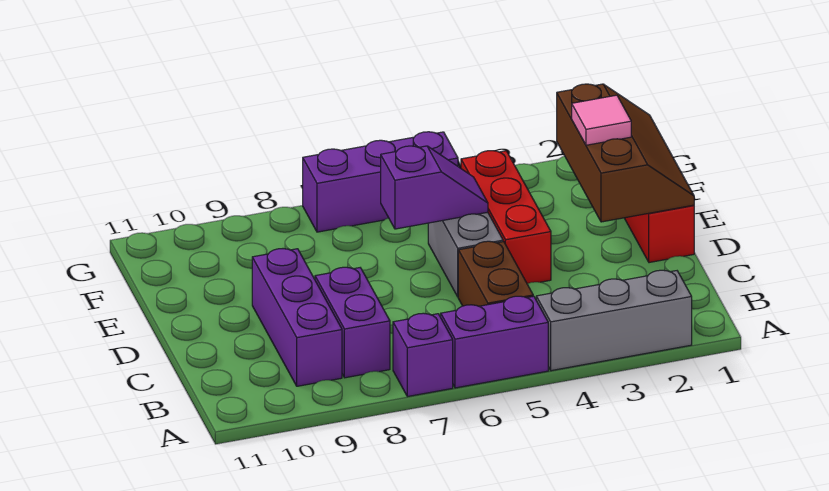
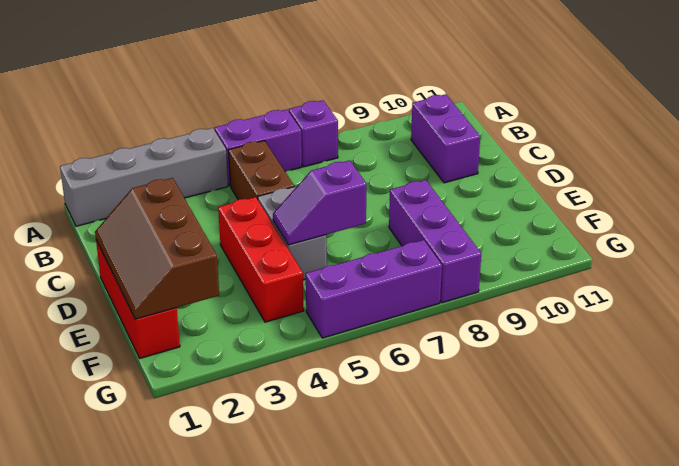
grey 1x3 brick [536,270,692,371] -> grey 1x4 brick [60,128,228,226]
purple 1x2 brick [315,267,390,378] -> purple 1x2 brick moved to [411,94,480,183]
purple 1x3 brick [252,249,342,386] -> purple 1x3 brick moved to [389,180,481,303]
pink 1x1 tile [572,95,631,145] -> none

